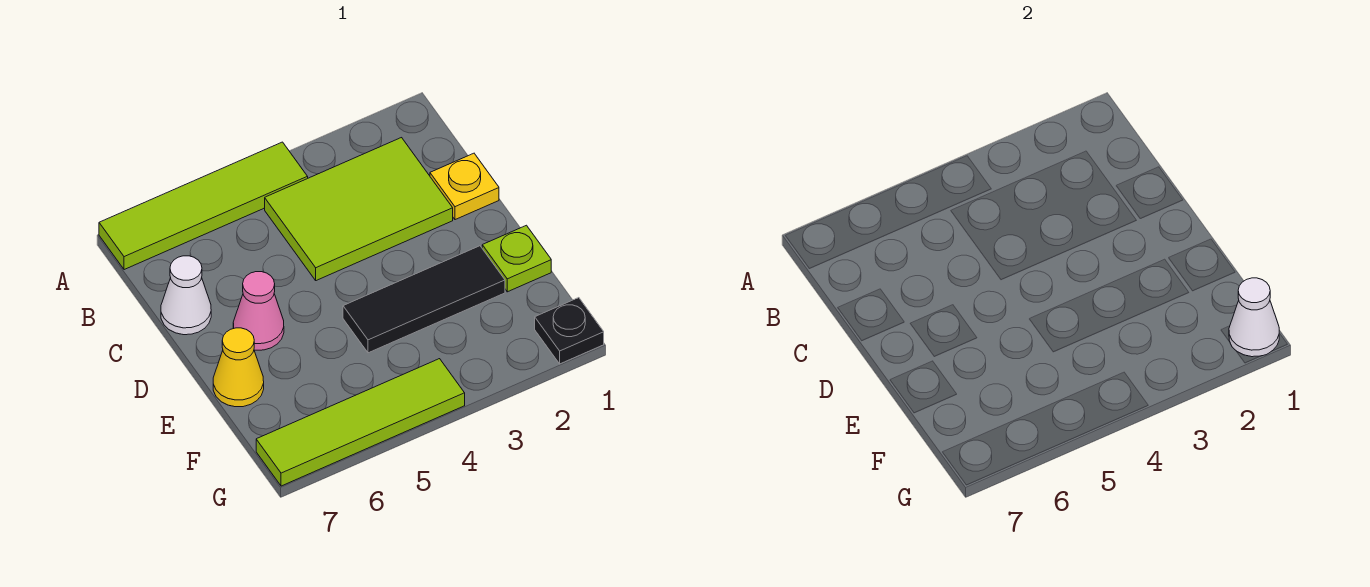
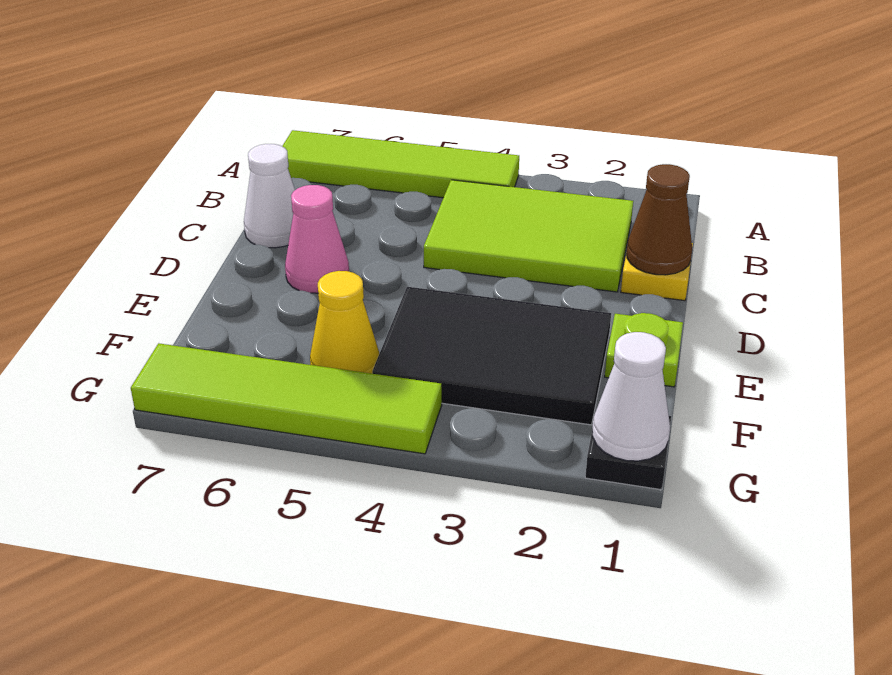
none -> brown 1x1 cone [627,164,692,275]
black 1x3 tile [343,246,505,353] -> black 2x3 tile [372,287,611,425]
yellow 1x1 cone [213,328,264,407] -> yellow 1x1 cone moved to [310,271,379,374]

